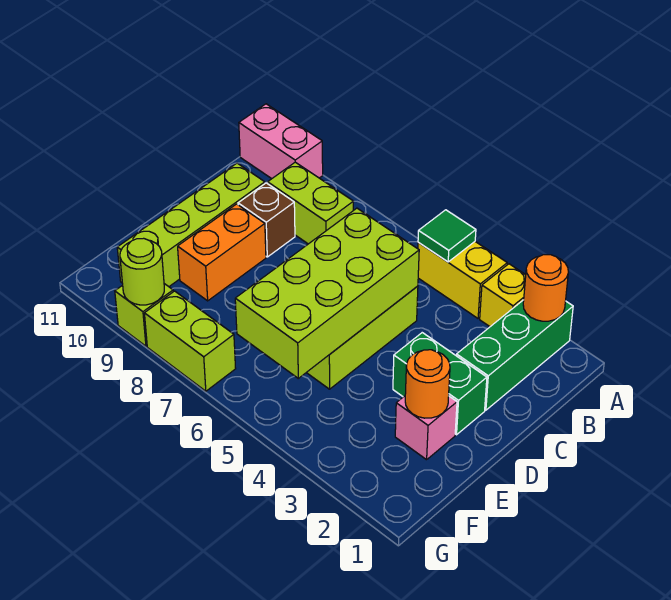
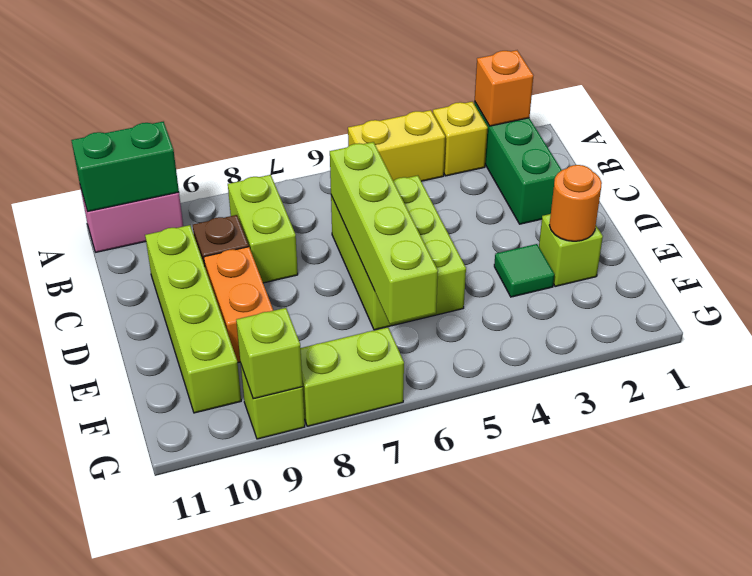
orange 1x1 round brick [523,255,568,321] -> orange 1x1 brick [475,50,533,126]
green 1x1 tile [418,210,476,262] -> green 1x1 tile moved to [494,244,554,297]
lime 1x2 brick [268,162,354,244] -> lime 1x2 brick turned to [228,175,298,283]
lime 2x4 brick [235,208,419,378] -> lime 1x4 brick [330,142,438,324]
green 1x2 brick [393,333,487,435] -> green 1x2 brick moved to [71,122,179,211]
pink 1x1 brick [395,396,457,460] -> lime 1x1 brick [539,214,603,287]
lime 1x1 round brick [120,238,164,305] -> lime 1x1 brick [236,308,303,399]

